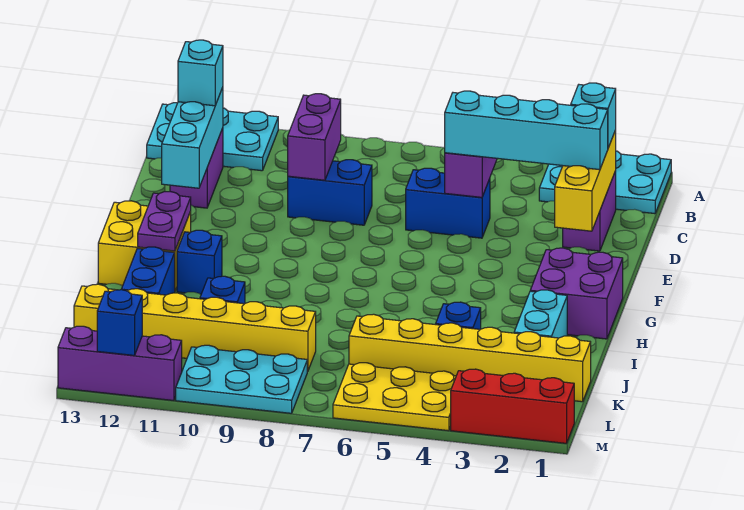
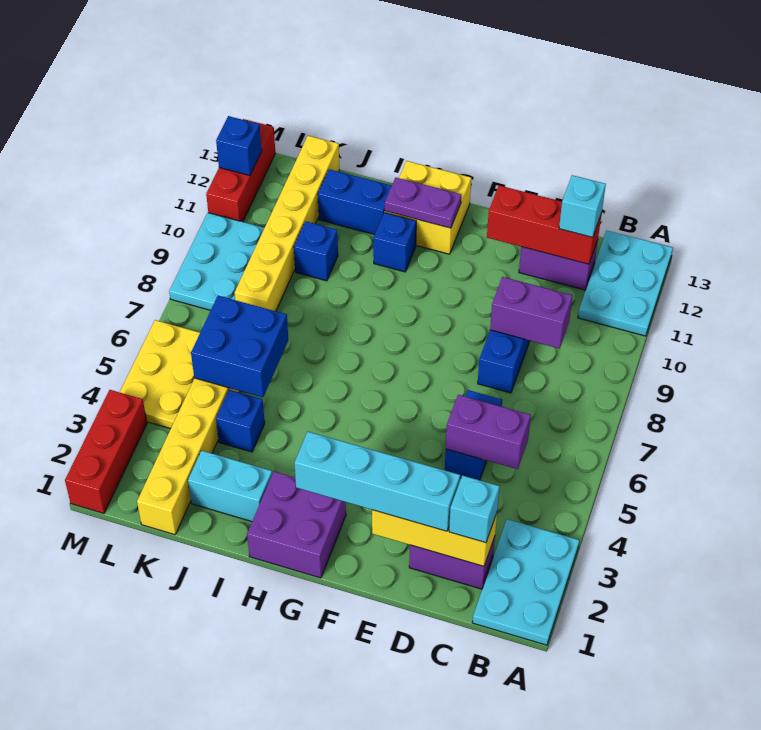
cyan 1x3 brick [162,87,223,188] -> red 1x3 brick [487,186,602,264]
cyan 1x4 brick [445,91,608,170] -> cyan 1x4 brick turned to [294,432,460,531]
none -> blue 2x2 brick [191,296,288,397]
purple 1x3 brick [58,326,182,401] -> red 1x3 brick [206,119,275,222]

